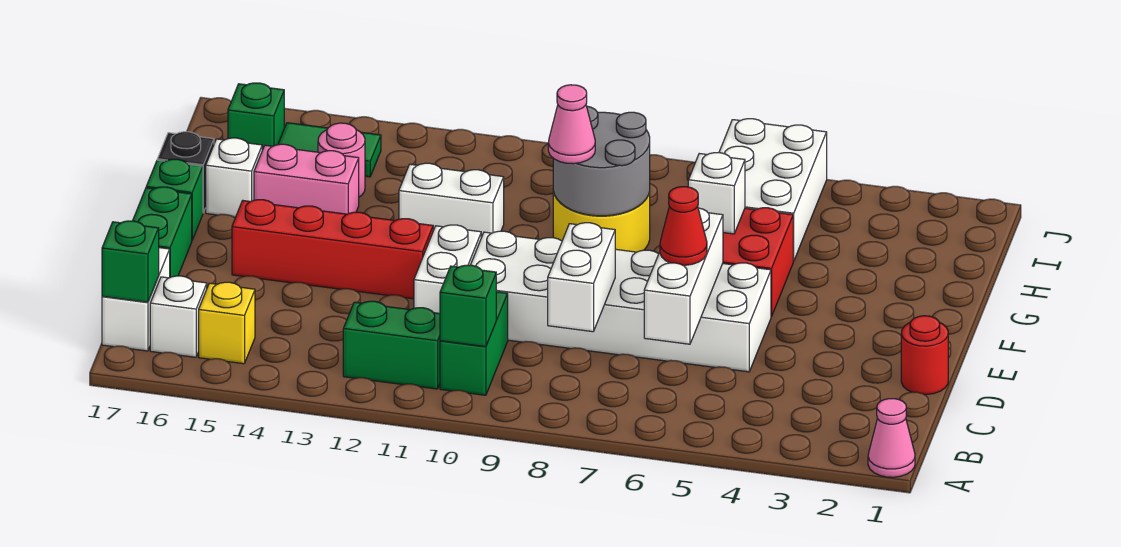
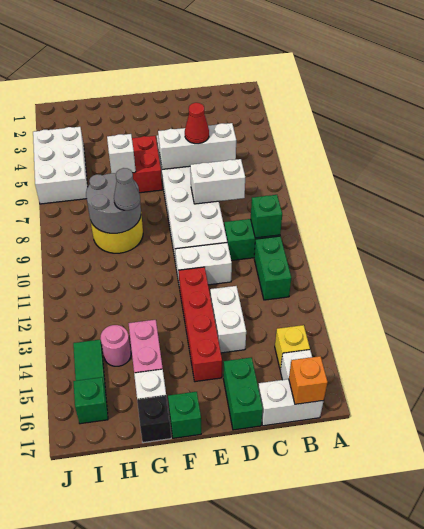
pink 1x1 cone [868,399,915,477] -> none
green 1x1 brick [102,221,159,302] -> orange 1x1 brick [289,356,328,404]
red 1x1 round brick [901,316,948,395] -> none
green 1x2 brick [133,187,192,277] -> green 1x2 brick turned to [223,357,263,430]
pink 1x1 cone [548,85,595,164] -> grey 1x1 cone [114,168,140,210]
white 1x2 brick [399,163,504,237] -> white 1x2 brick moved to [210,286,246,353]
white 2x3 brick [719,119,827,261] -> white 2x3 brick turned to [33,127,88,204]

